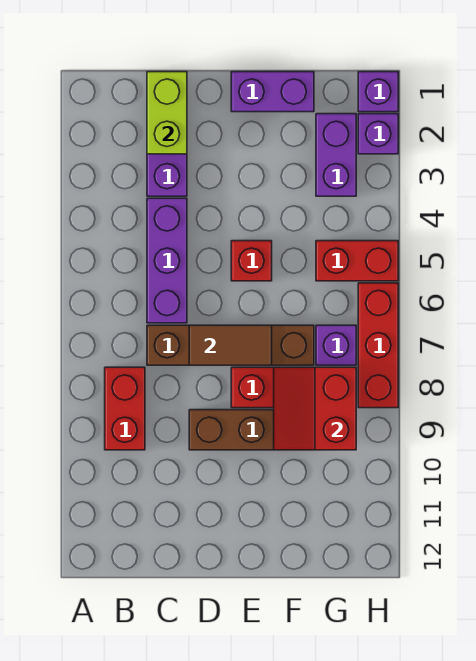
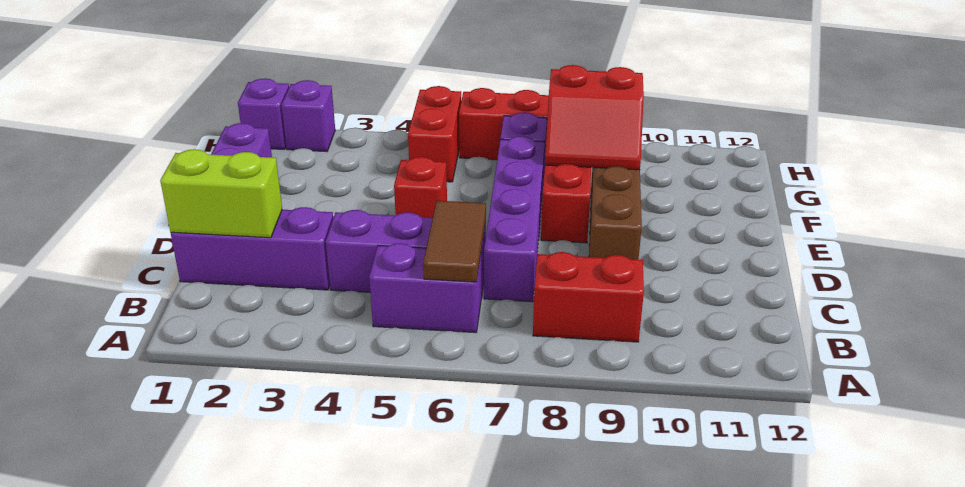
brown 1x4 brick [147,325,314,365] -> purple 1x4 brick [484,136,545,302]
brown 1x2 tile [189,325,272,365] -> brown 1x2 tile moved to [423,201,486,282]
purple 1x2 brick [316,114,356,196] -> purple 1x2 brick moved to [369,243,481,333]

